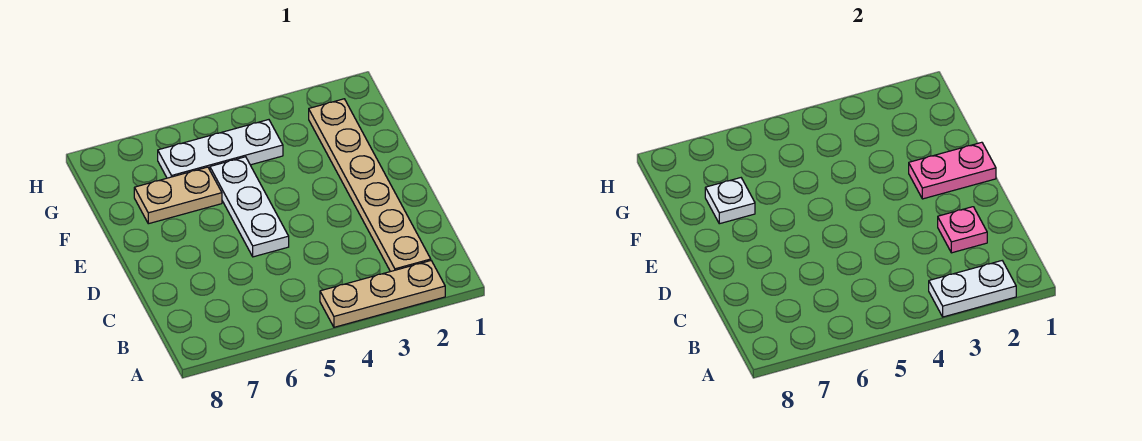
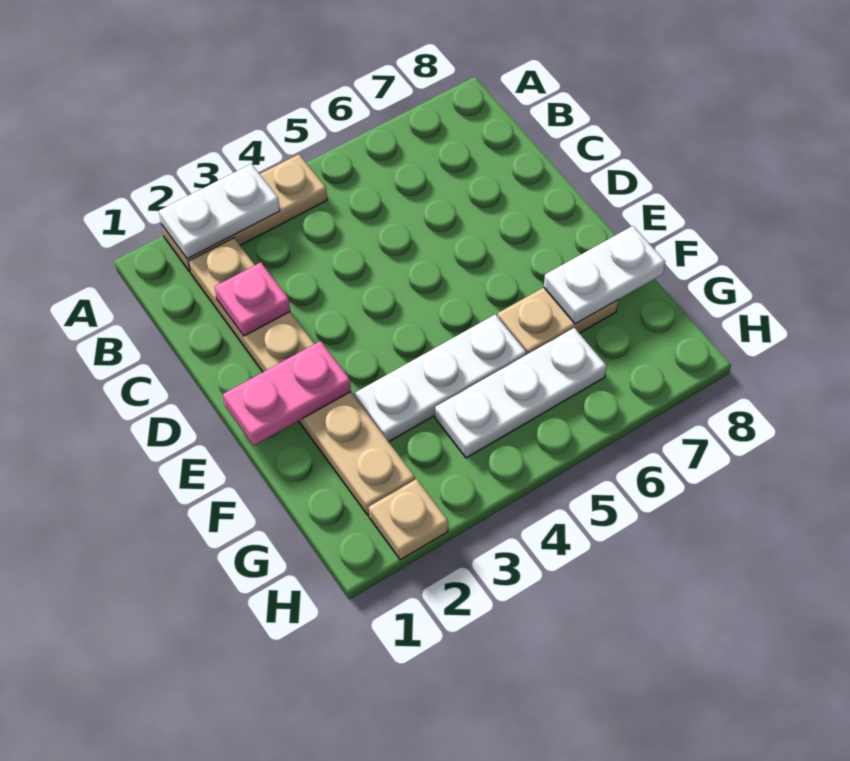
white 1x3 plate [210,157,289,257] -> white 1x3 plate turned to [355,315,526,442]
white 1x1 plate [705,178,755,224] -> white 1x2 plate [544,226,665,324]
none -> tan 1x1 plate [369,479,448,560]

